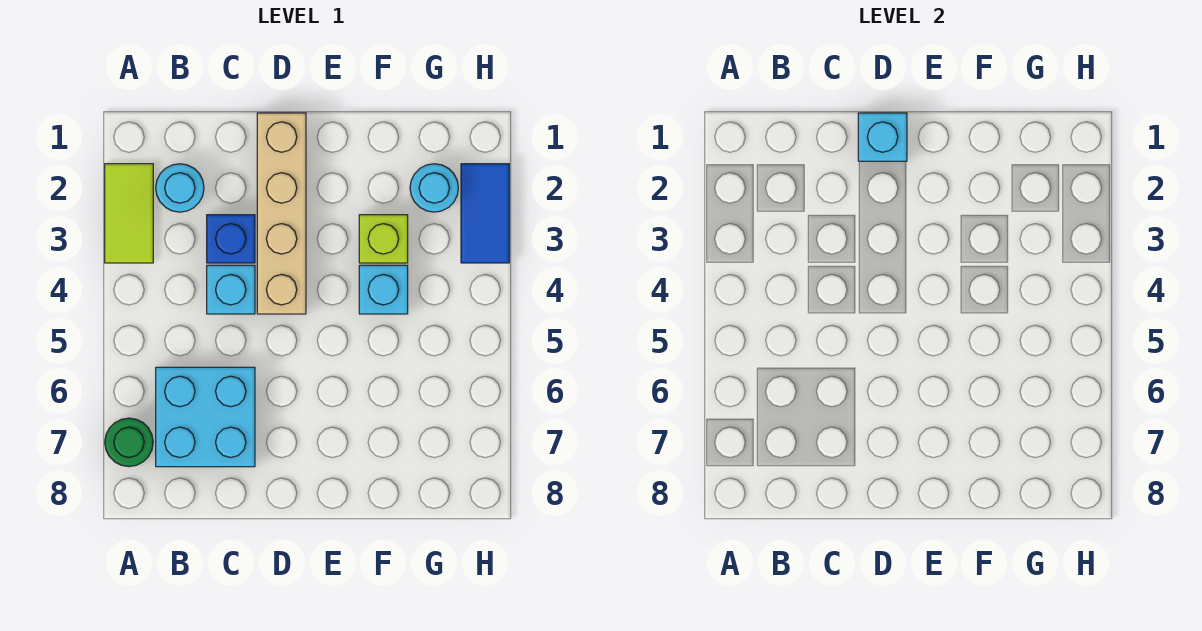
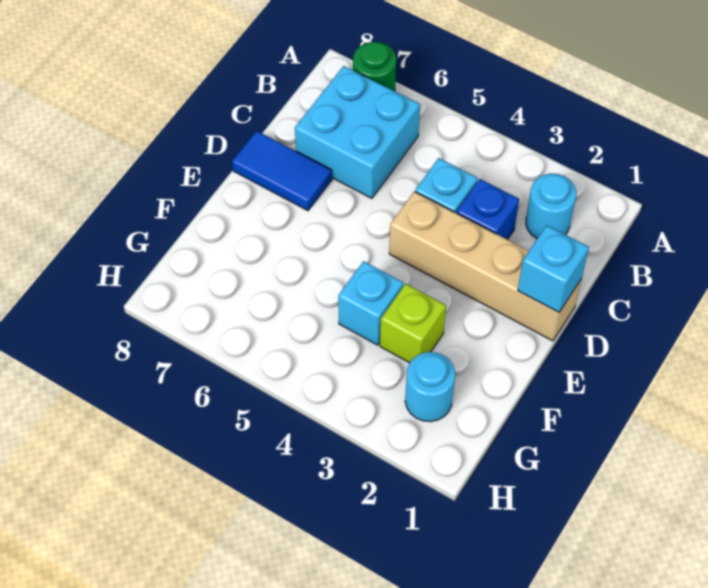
lime 1x2 tile [105,164,153,263] -> none
blue 1x2 tile [461,164,509,263] -> blue 1x2 tile moved to [232,131,332,211]

